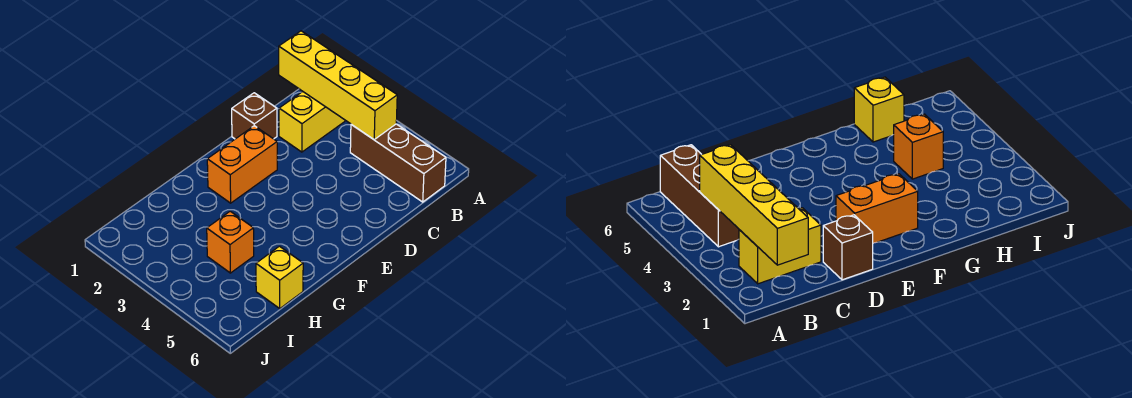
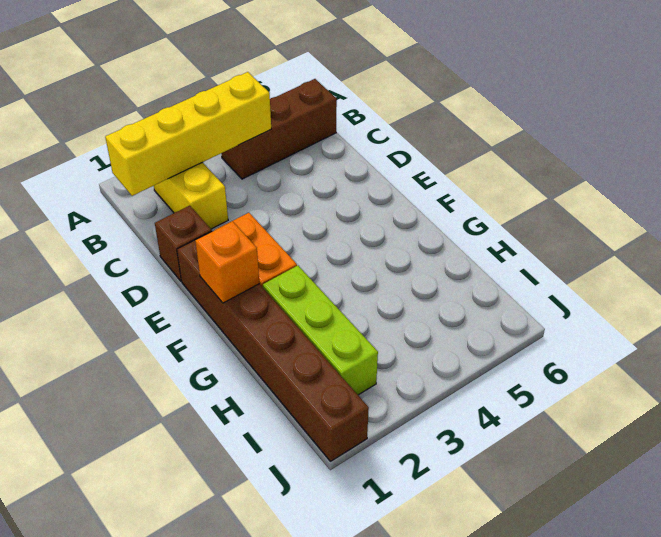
none -> brown 1x6 brick [177,232,369,461]
none -> lime 1x3 brick [263,266,378,395]
orange 1x1 brick [207,211,254,273] -> orange 1x1 brick moved to [195,221,259,303]
yellow 1x1 brick [256,246,303,309] -> none

